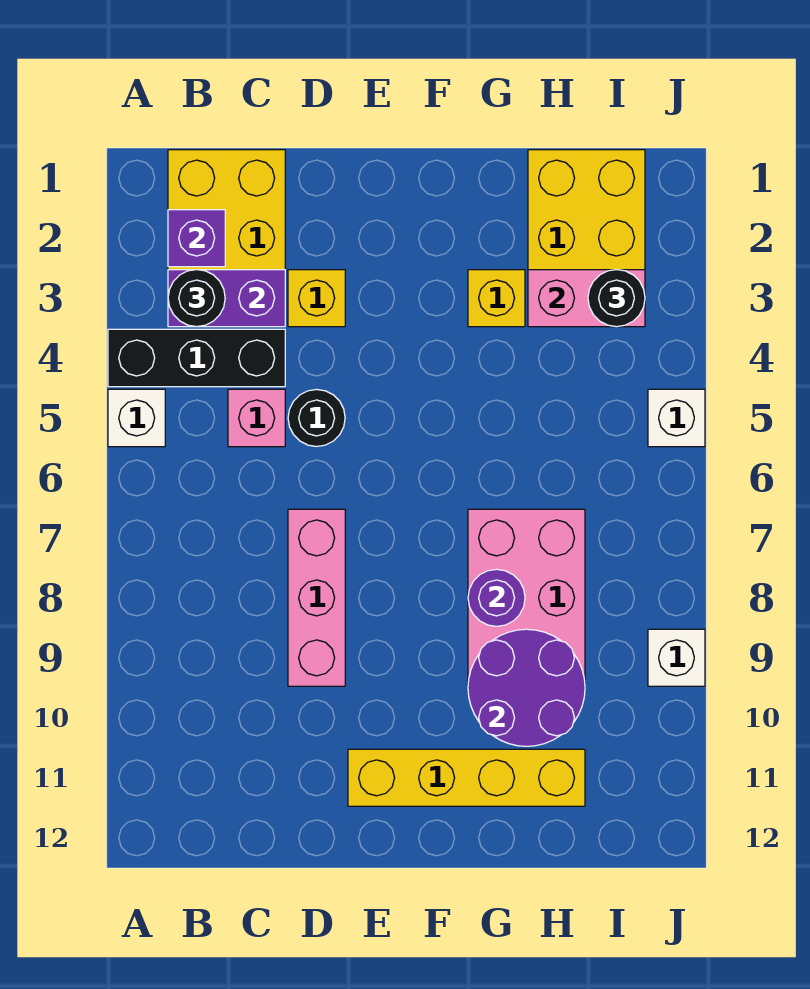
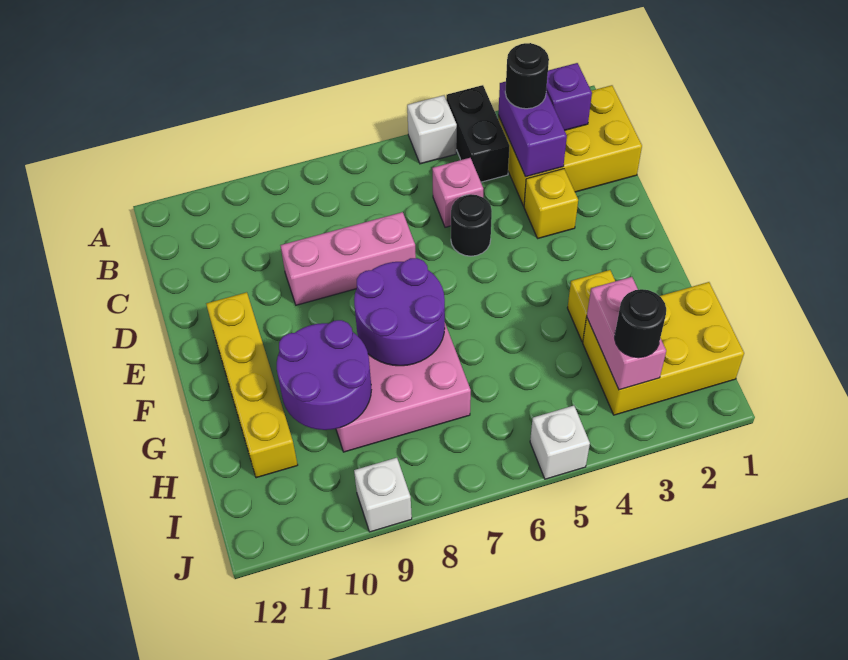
black 1x3 brick [108,329,285,387] -> black 1x2 brick [446,85,509,182]
purple 1x1 round brick [468,569,525,626] -> purple 2x2 round brick [354,258,445,366]

